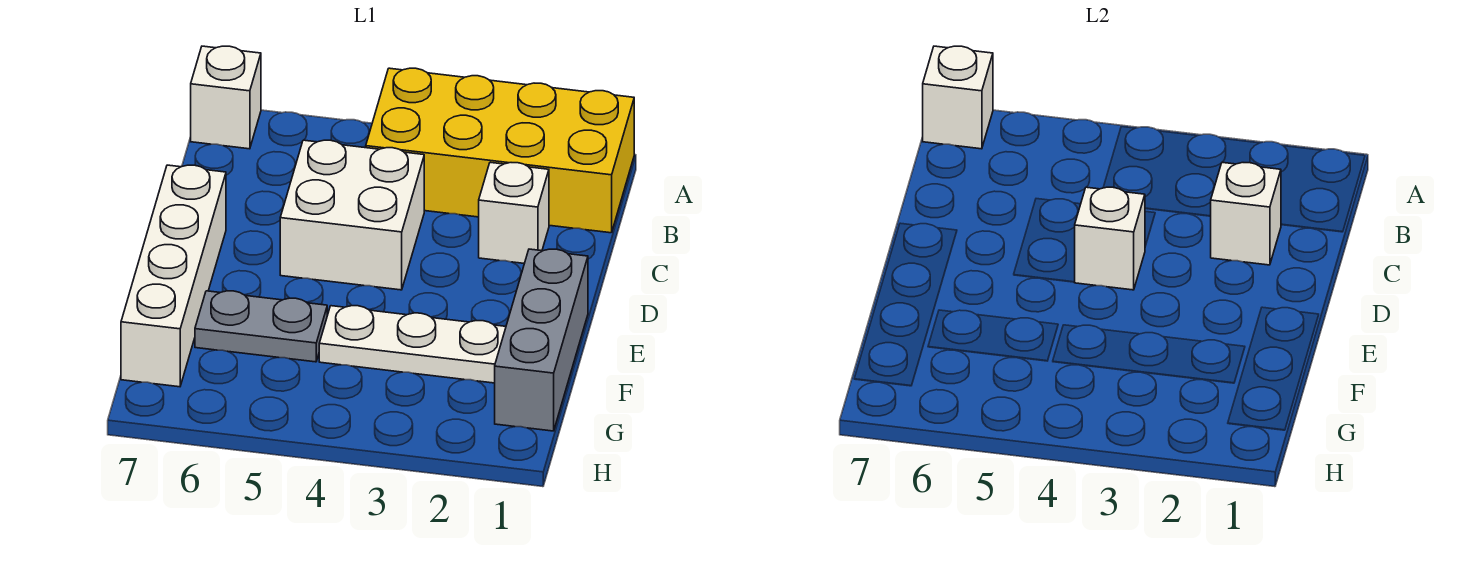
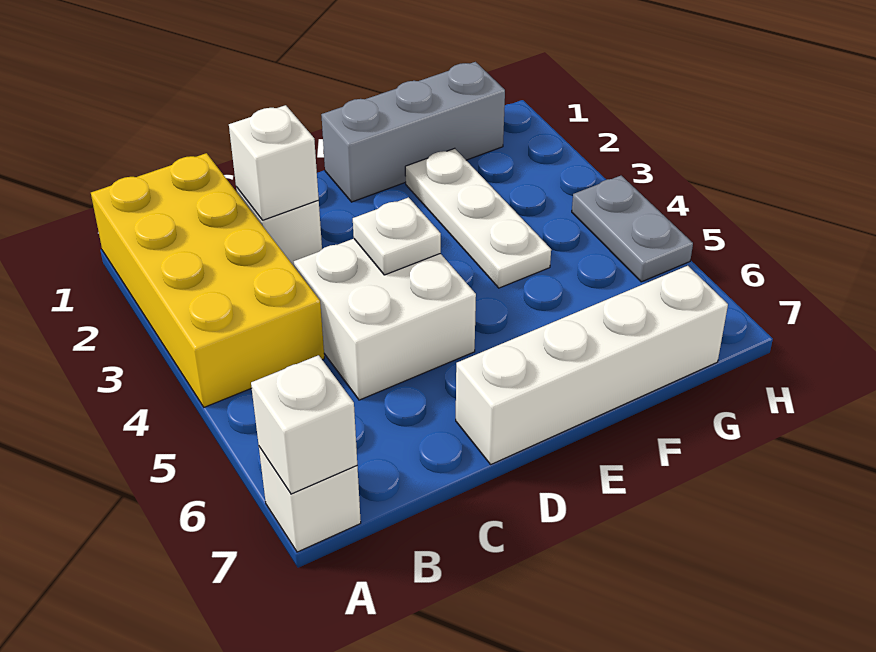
white 1x1 brick [1075,187,1145,290] -> white 1x1 plate [353,197,441,275]
grey 1x2 plate [195,291,327,362] -> grey 1x2 plate moved to [572,176,693,282]

